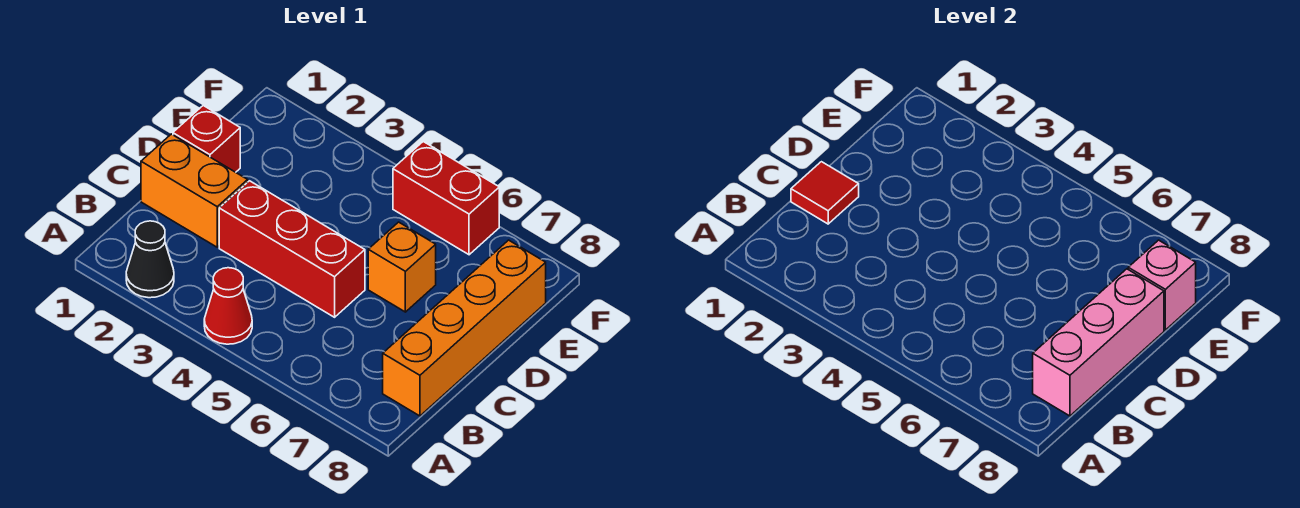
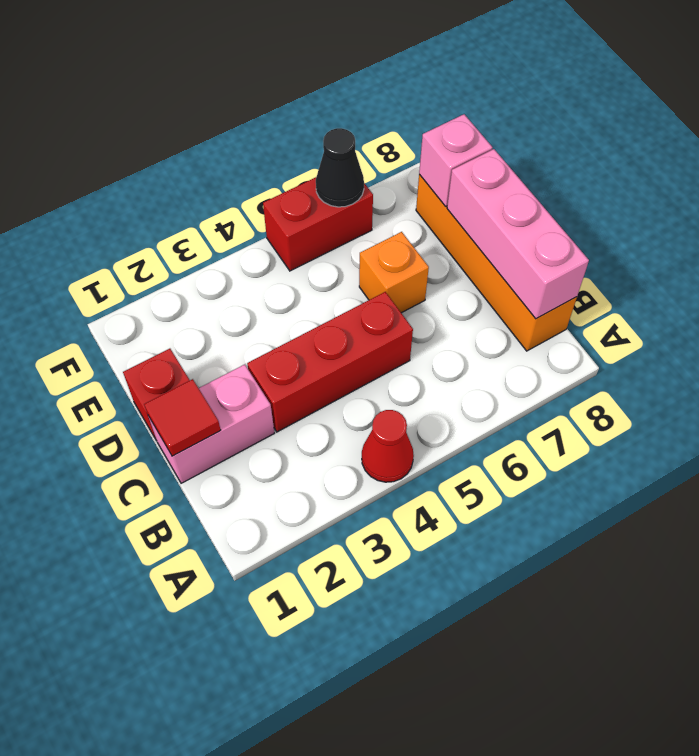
black 1x1 cone [126,221,174,298] -> black 1x1 cone moved to [316,128,364,207]
orange 1x2 brick [141,134,248,247] -> pink 1x2 brick [148,364,274,483]

